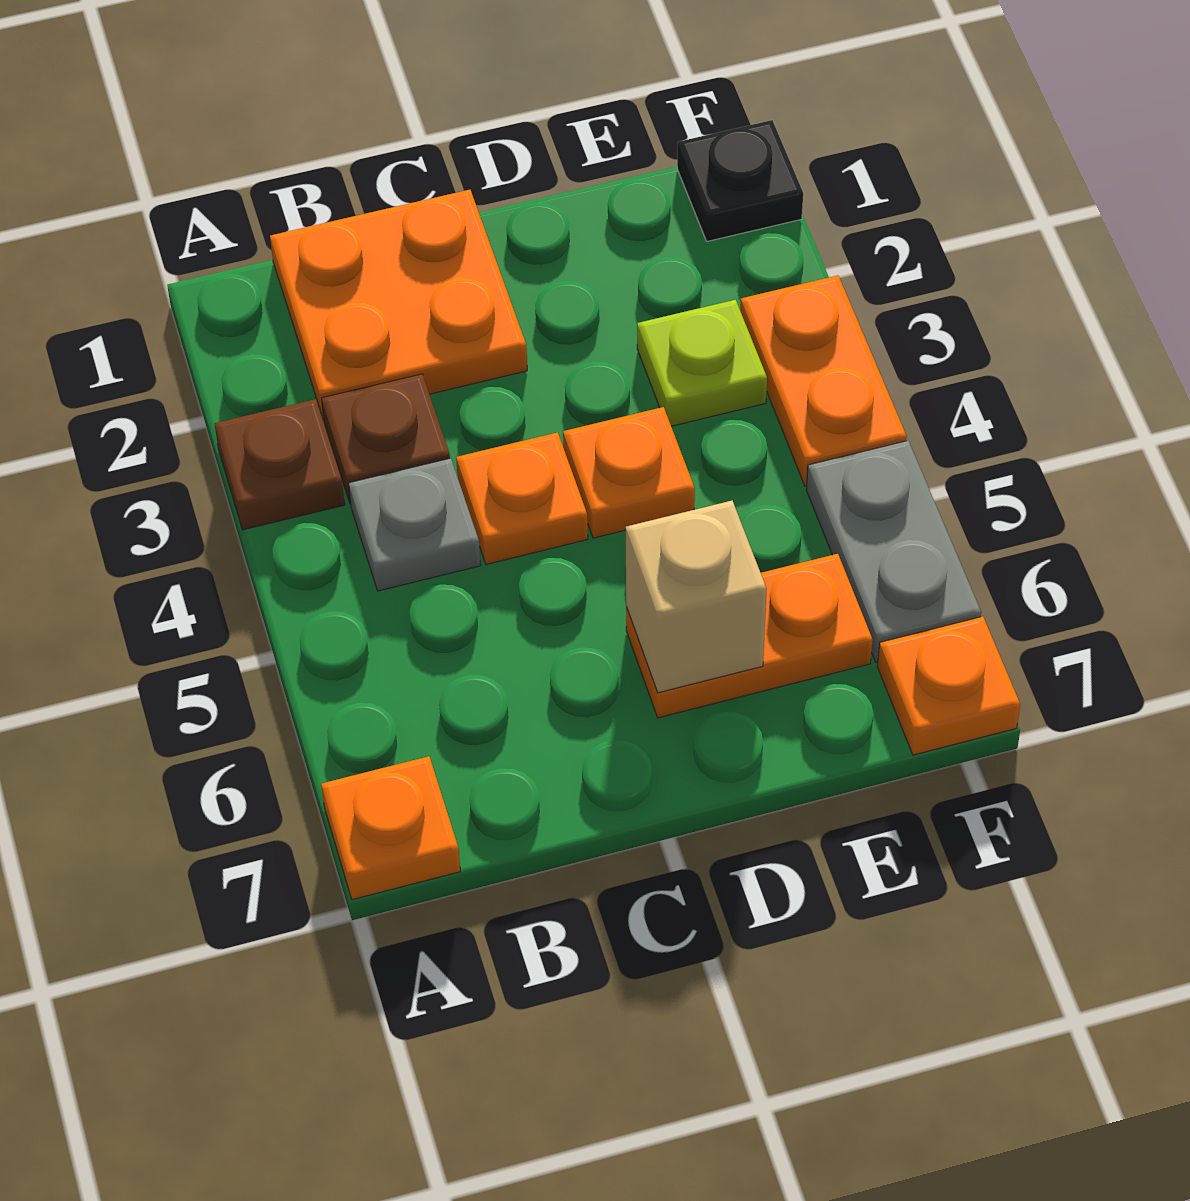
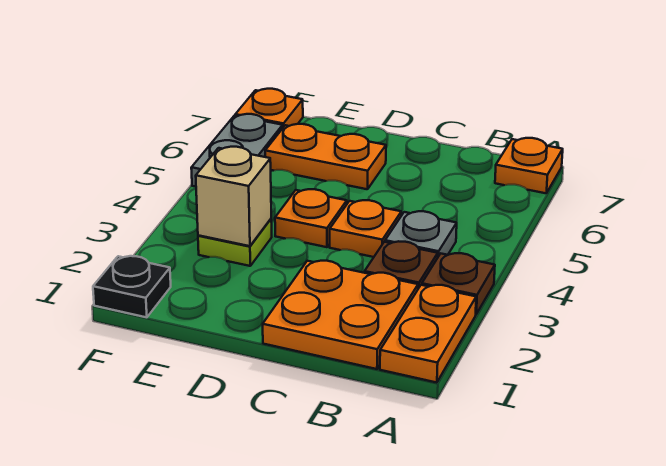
tan 1x1 brick [626,501,767,693] -> tan 1x1 brick moved to [196,147,271,246]
orange 1x2 plate [740,275,907,486] -> orange 1x2 plate moved to [380,285,476,383]

